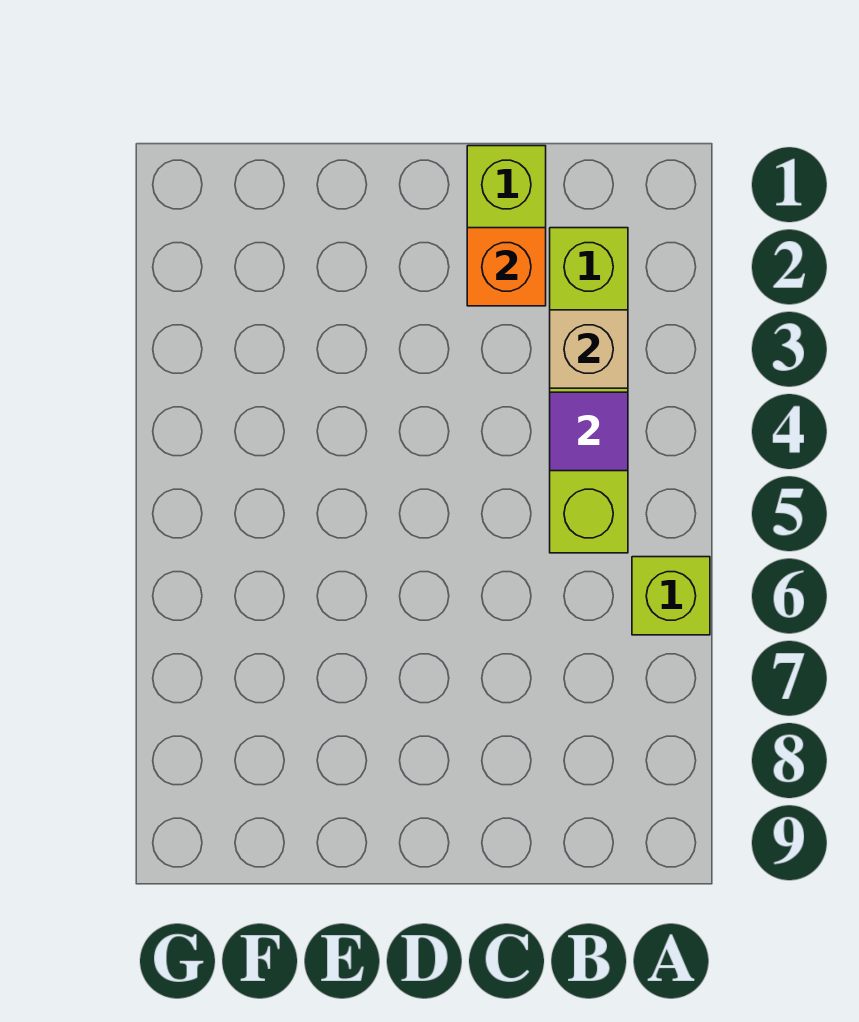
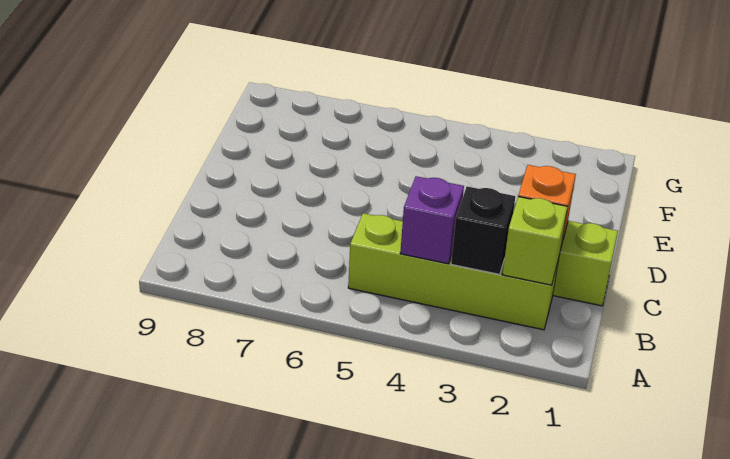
lime 1x1 brick [632,557,710,635] -> lime 1x1 brick moved to [502,197,568,285]
tan 1x1 brick [550,310,628,388] -> black 1x1 brick [451,186,515,274]
purple 1x1 tile [550,392,628,471] -> purple 1x1 brick [400,176,464,264]

